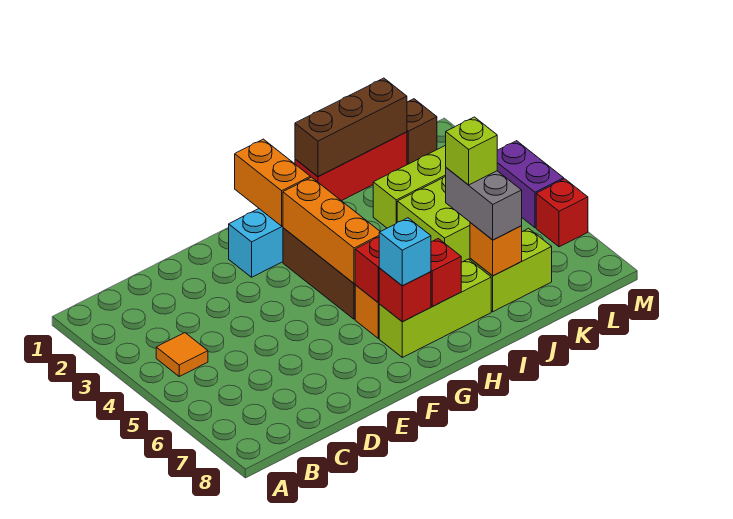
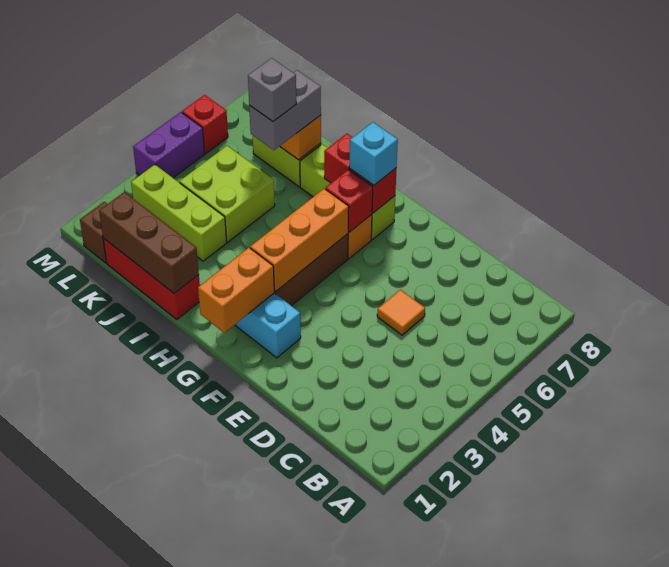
orange 1x1 tile [156,333,208,376] -> orange 1x1 tile moved to [377,290,425,335]
lime 1x1 brick [446,117,497,185] -> grey 1x1 brick [248,58,296,121]

